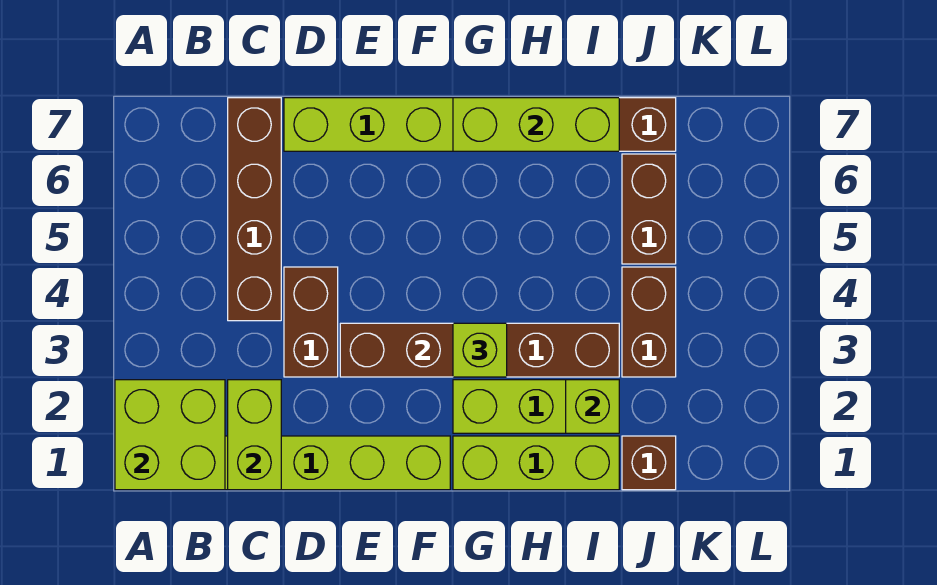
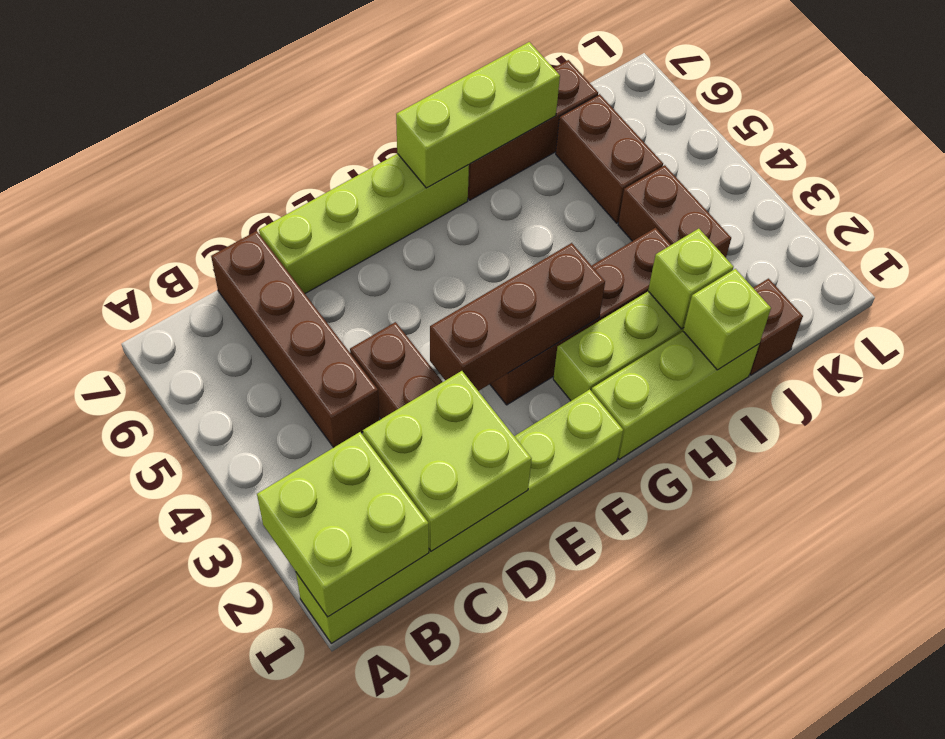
lime 1x2 brick [228,380,281,490] -> lime 2x2 brick [363,371,532,551]
lime 1x1 brick [453,323,507,377] -> lime 1x1 brick moved to [683,269,771,370]

